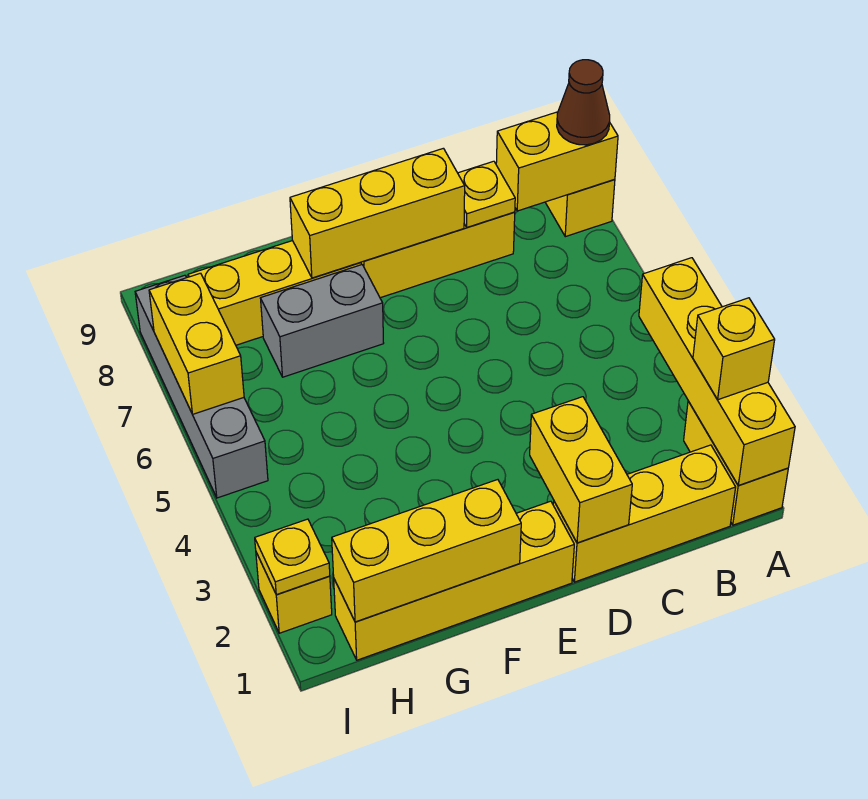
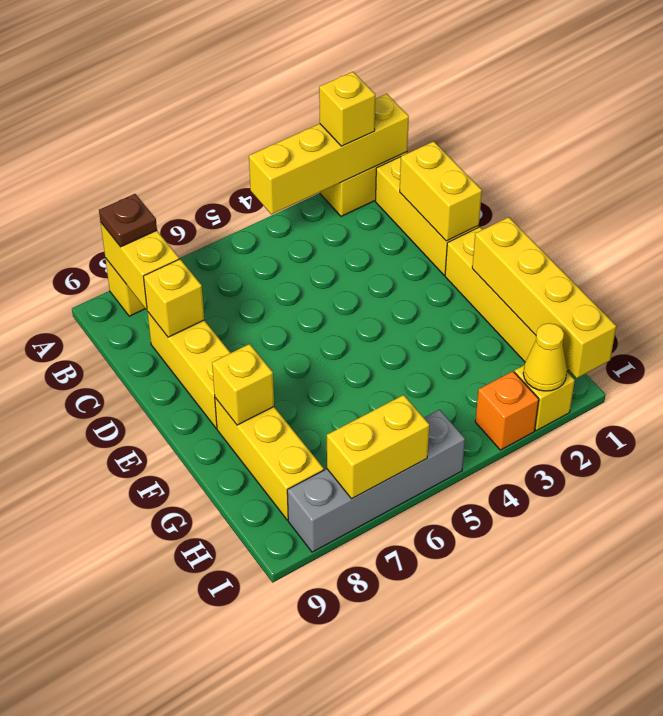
brown 1x1 cone [557,60,610,145] -> brown 1x1 plate [99,194,157,247]
yellow 1x1 plate [458,161,515,227] -> yellow 1x1 brick [143,259,204,337]
yellow 1x2 brick [530,397,632,543] -> yellow 1x2 brick turned to [400,141,482,241]
yellow 1x3 brick [290,148,465,278] -> yellow 1x1 brick [212,344,274,425]
yellow 1x3 brick [332,480,521,622] -> yellow 1x4 brick [472,217,616,378]
grey 1x2 brick [261,265,384,377] -> none
yellow 1x1 plate [255,519,330,595] -> yellow 1x1 cone [523,323,567,391]
none -> orange 1x1 brick [475,371,539,450]

